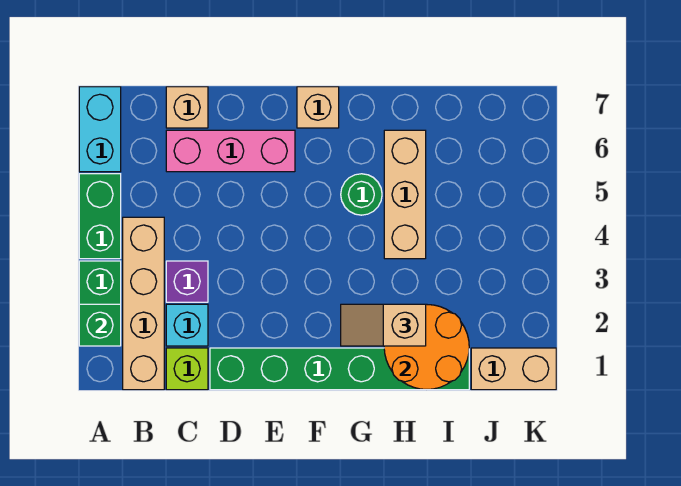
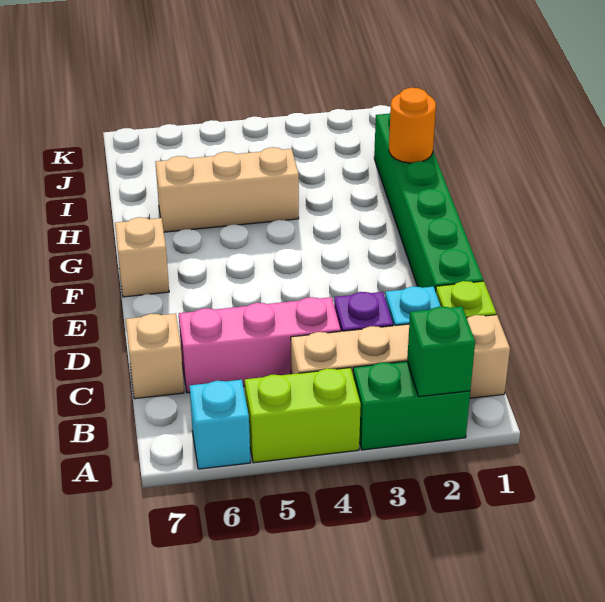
green 1x2 brick [79,174,121,259] -> lime 1x2 brick [245,368,361,463]
cyan 1x2 brick [79,87,121,172] -> cyan 1x1 brick [190,380,250,469]
pink 1x3 brick [166,130,295,172] -> pink 1x3 brick turned to [179,297,341,393]
tan 1x2 slope [341,304,426,346] -> none
green 1x1 round brick [341,174,382,215] -> none
orange 2x2 round brick [384,304,469,390] -> orange 1x1 round brick [389,88,436,163]
tan 1x2 brick [471,348,556,390] -> none

